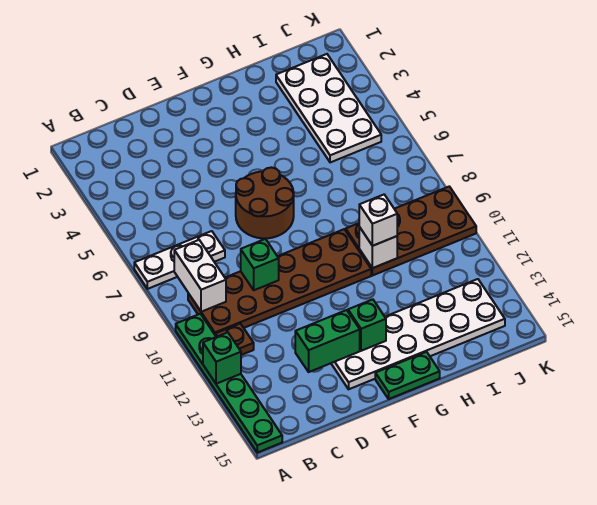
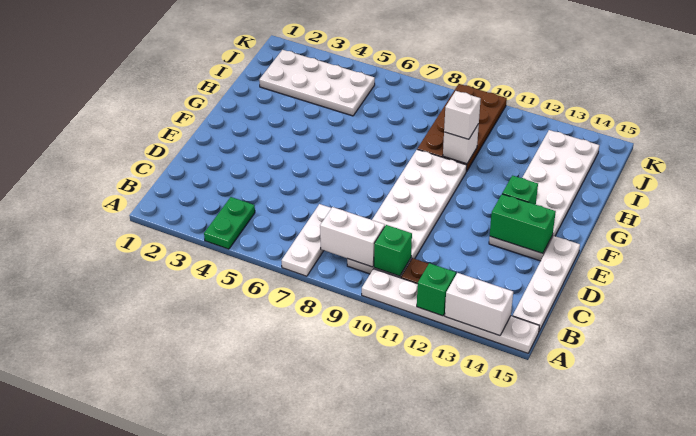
green 1x6 plate [176,314,282,452] -> white 1x6 plate [362,269,539,353]
none -> white 1x2 brick [445,273,513,336]
brown 2x6 plate [188,229,371,336] -> white 2x6 plate [347,150,467,278]
none -> white 1x4 plate [513,236,580,331]
green 1x1 brick [241,239,279,290] -> green 1x1 brick moved to [374,225,412,276]
green 1x2 brick [295,310,360,372] -> green 1x2 brick turned to [490,194,556,253]
brown 2x2 round brick [236,167,294,238] -> none
green 1x2 plate [375,352,440,399] -> green 1x2 plate moved to [204,197,255,249]

